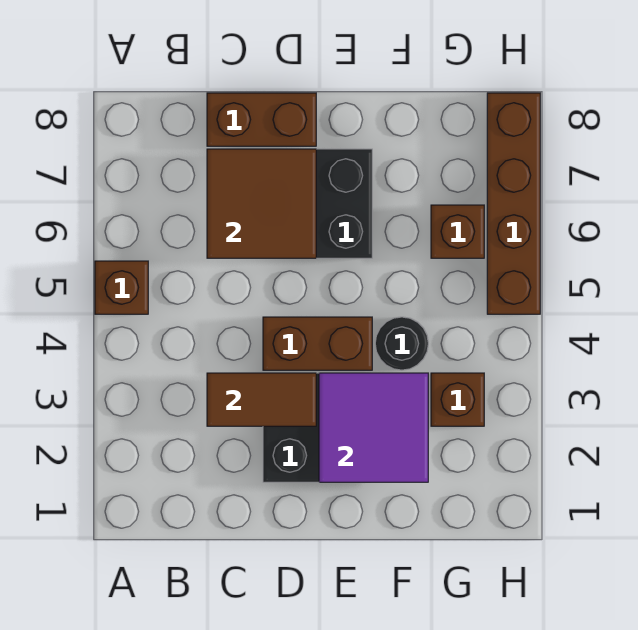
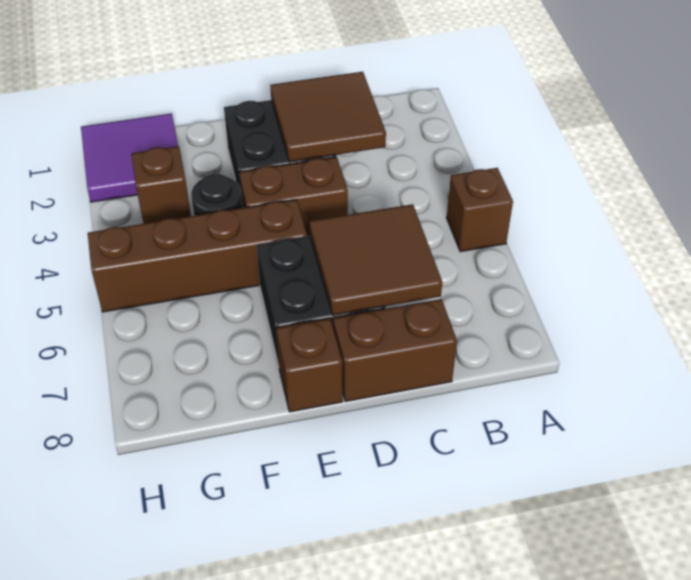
brown 1x2 tile [207,373,316,426] -> brown 2x2 tile [270,72,386,162]
purple 2x2 tile [319,373,428,482] -> purple 2x2 tile moved to [81,113,178,202]
brown 1x1 brick [431,205,484,258] -> brown 1x1 brick moved to [276,319,343,412]
brown 1x4 brick [487,93,540,314] -> brown 1x4 brick turned to [88,200,307,312]

